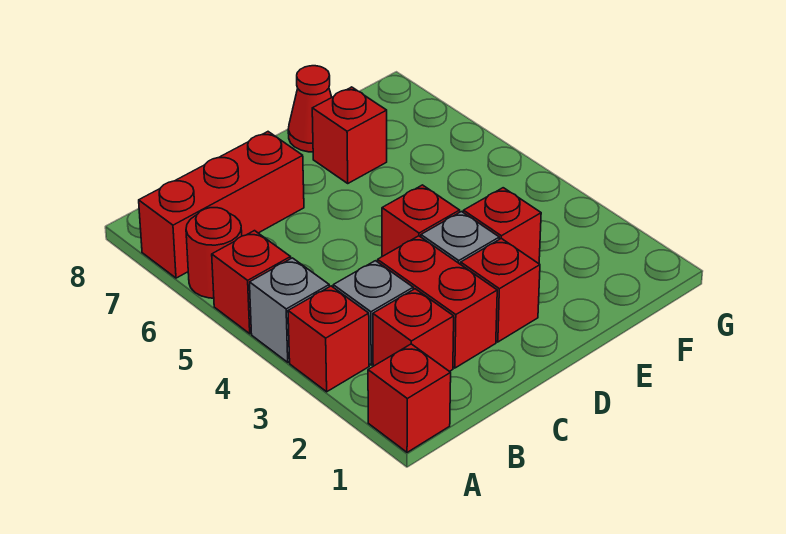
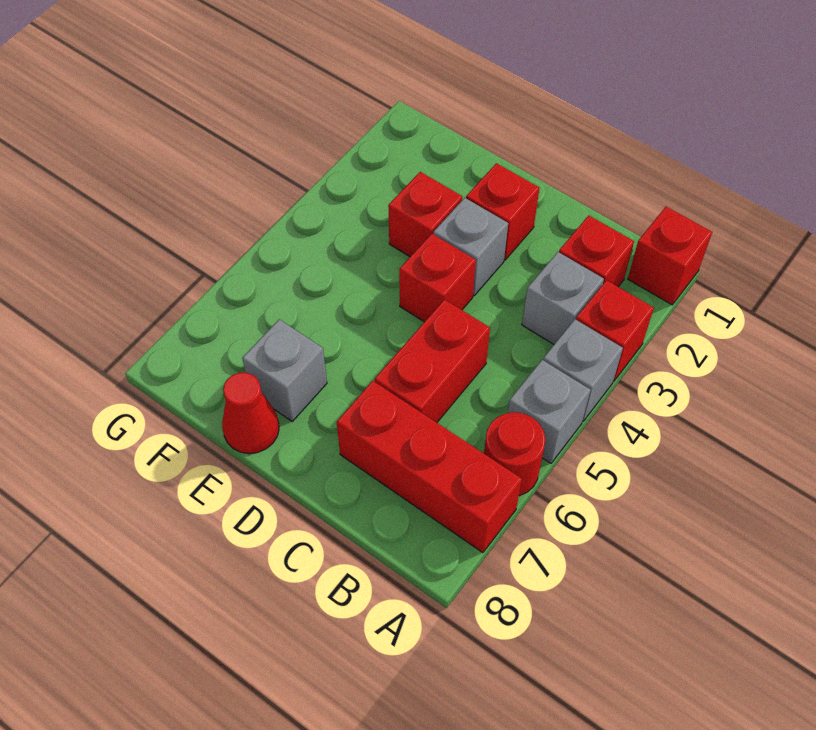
red 1x1 brick [212,231,291,334] -> grey 1x1 brick [508,360,590,463]
red 1x2 brick [378,236,497,368] -> red 1x2 brick moved to [375,300,490,423]
red 1x1 brick [312,87,387,183] -> grey 1x1 brick [242,319,327,421]

